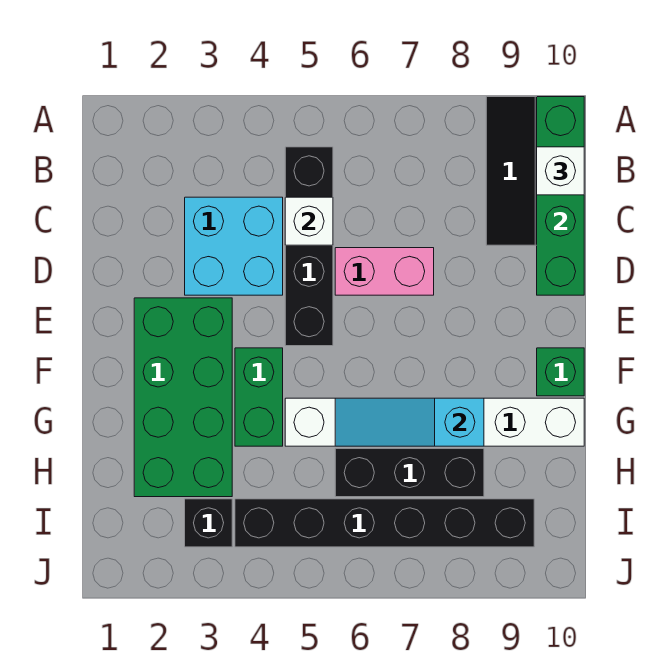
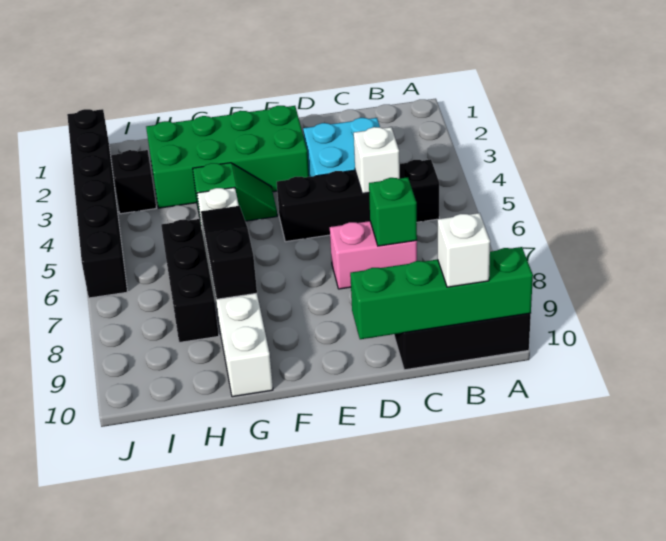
pink 1x2 brick [335,248,434,295] -> pink 1x2 brick turned to [330,221,417,289]
green 1x2 brick [235,348,283,446] -> green 1x2 slope [193,163,277,222]
green 1x1 brick [537,348,584,396] -> green 1x1 brick moved to [369,177,417,246]
cyan 1x3 slope [335,398,484,446] -> black 1x3 slope [201,206,257,299]
black 1x6 brick [235,499,534,547] -> black 1x6 brick moved to [67,109,127,298]

